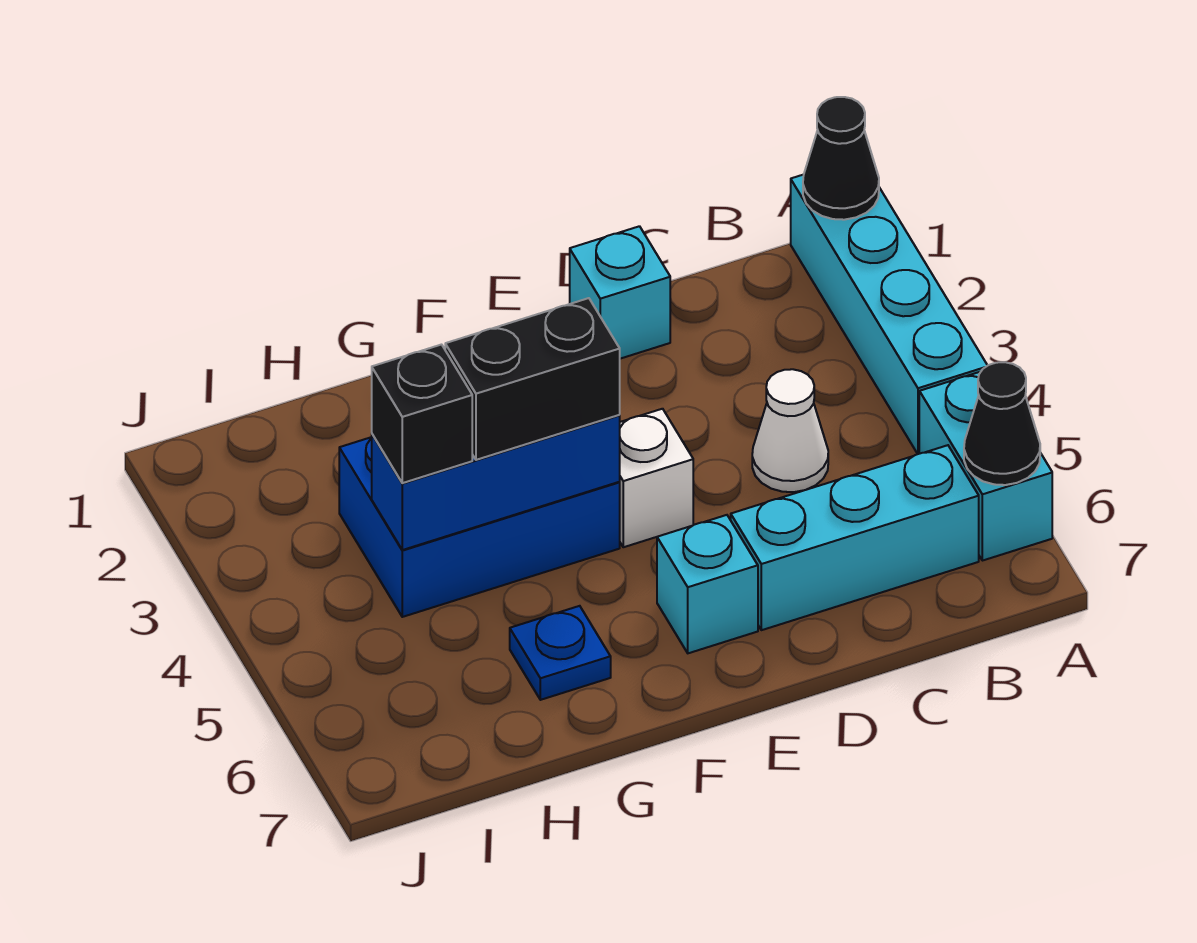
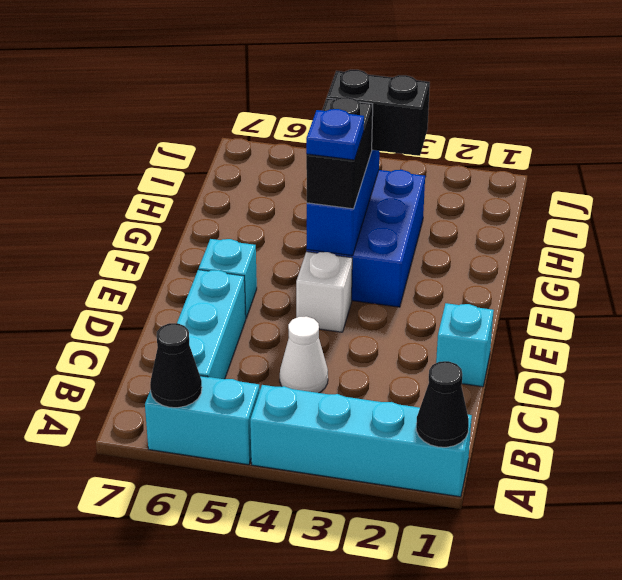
blue 1x1 plate [510,606,611,700] -> blue 1x1 plate moved to [306,109,364,160]
black 1x1 brick [372,345,472,483] -> black 1x2 brick [327,70,430,156]

